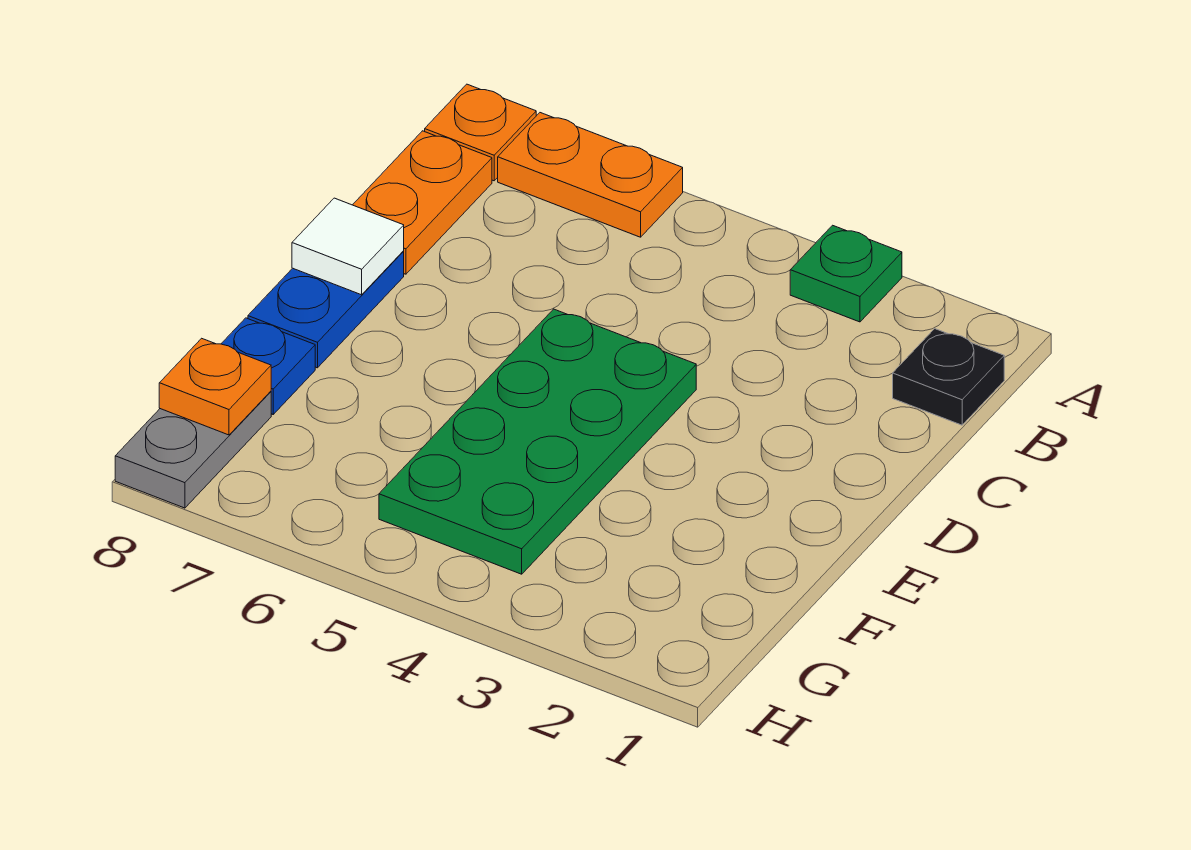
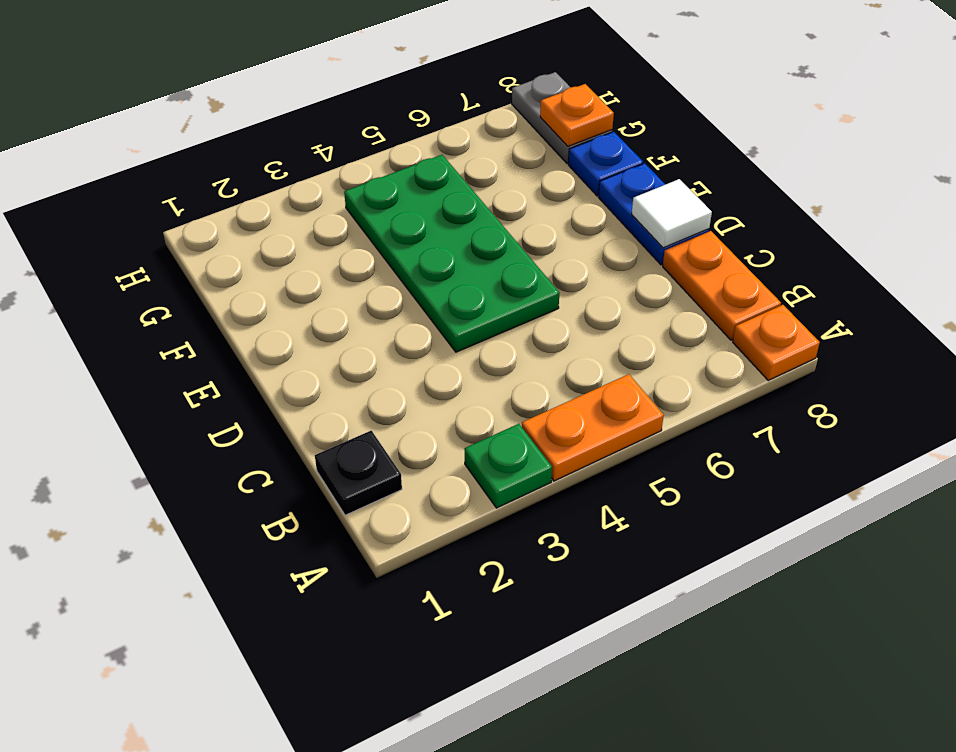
orange 1x2 plate [498,113,683,237] -> orange 1x2 plate moved to [522,374,664,481]

